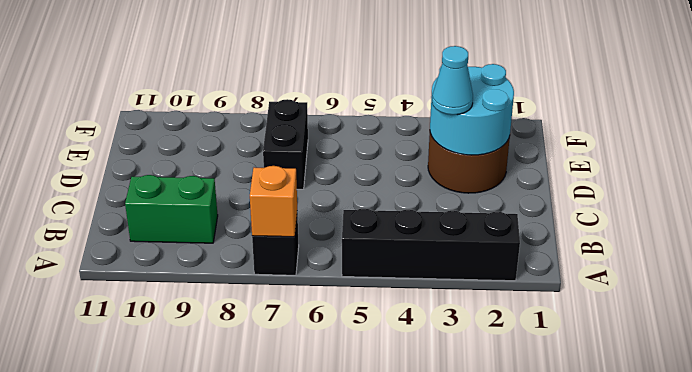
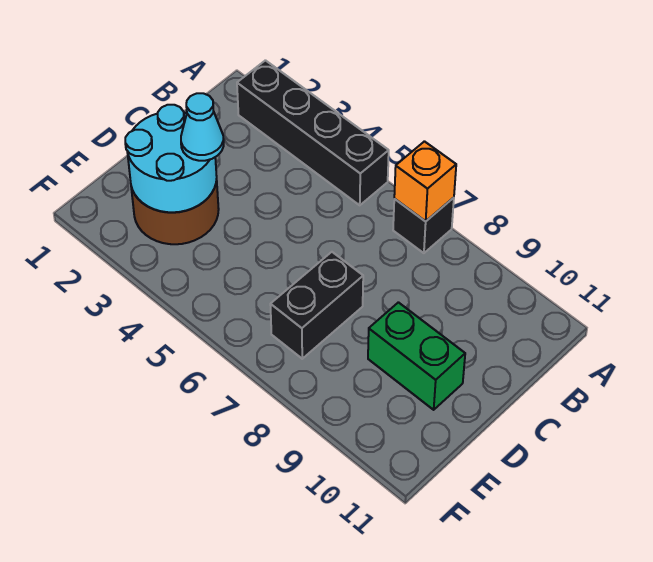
green 1x2 brick [125,175,218,243] -> green 1x2 brick moved to [368,302,465,410]

